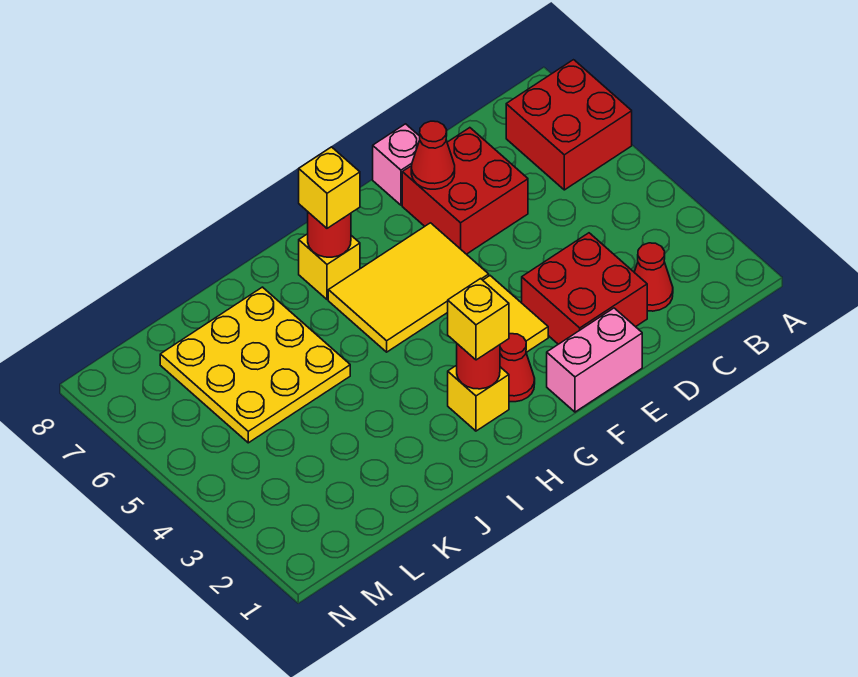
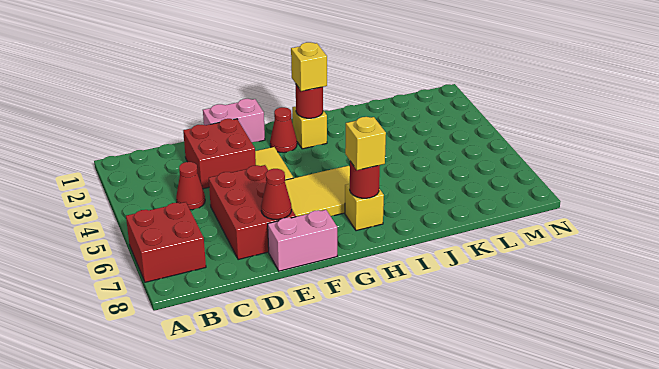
red 1x1 cone [634,243,673,311] -> red 1x1 cone moved to [176,162,205,210]
red 2x2 brick [402,128,528,254] -> red 2x3 brick [209,165,296,260]
pink 1x1 brick [373,124,420,205] -> pink 1x2 brick [268,210,337,271]
yellow 3x3 plate [160,287,350,443] -> none

